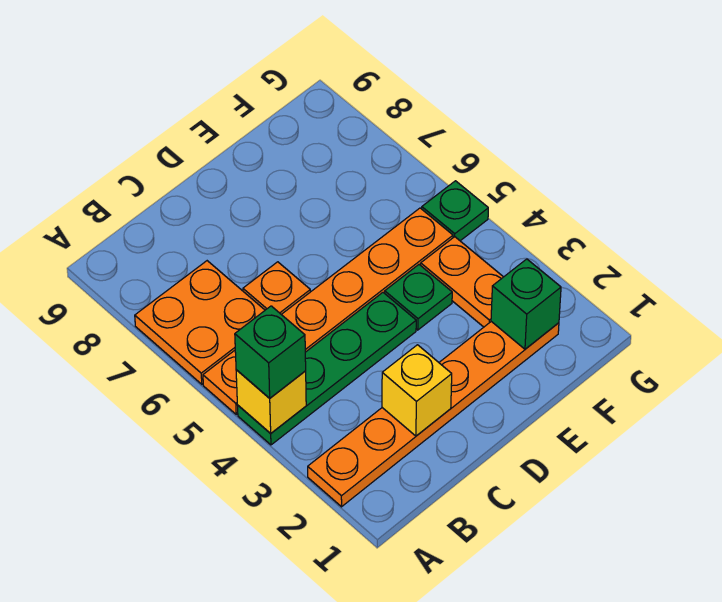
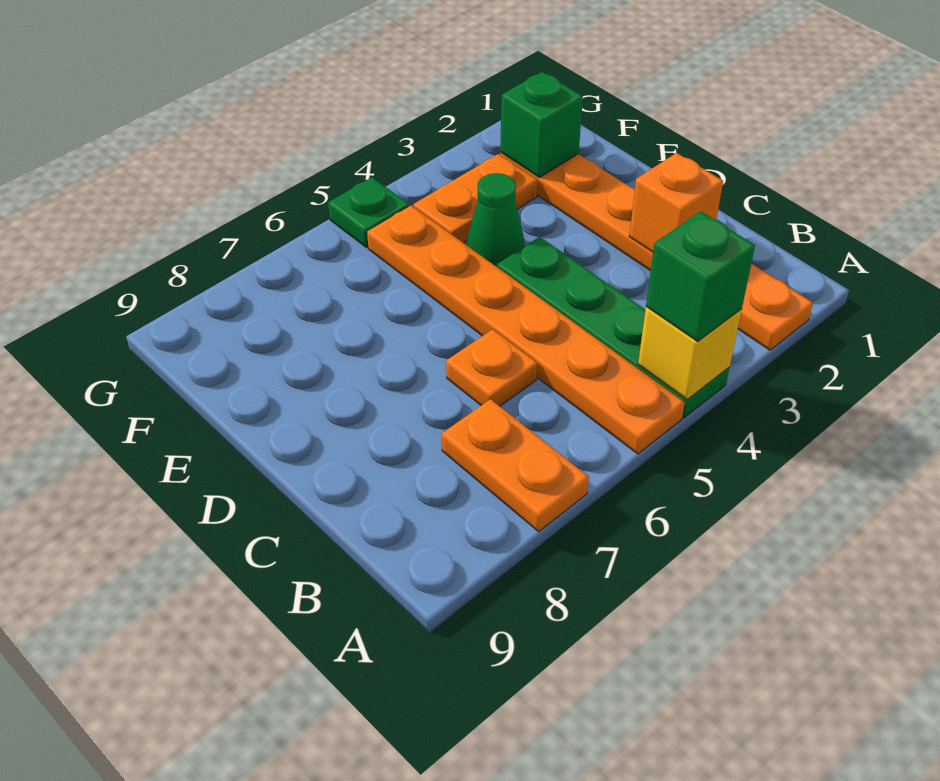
orange 2x2 plate [135,261,265,384] -> orange 1x2 plate [442,399,589,532]
yellow 1x1 brick [382,345,452,436] -> orange 1x1 brick [629,153,723,252]
green 1x1 plate [385,265,452,330] -> green 1x1 cone [467,173,525,267]

